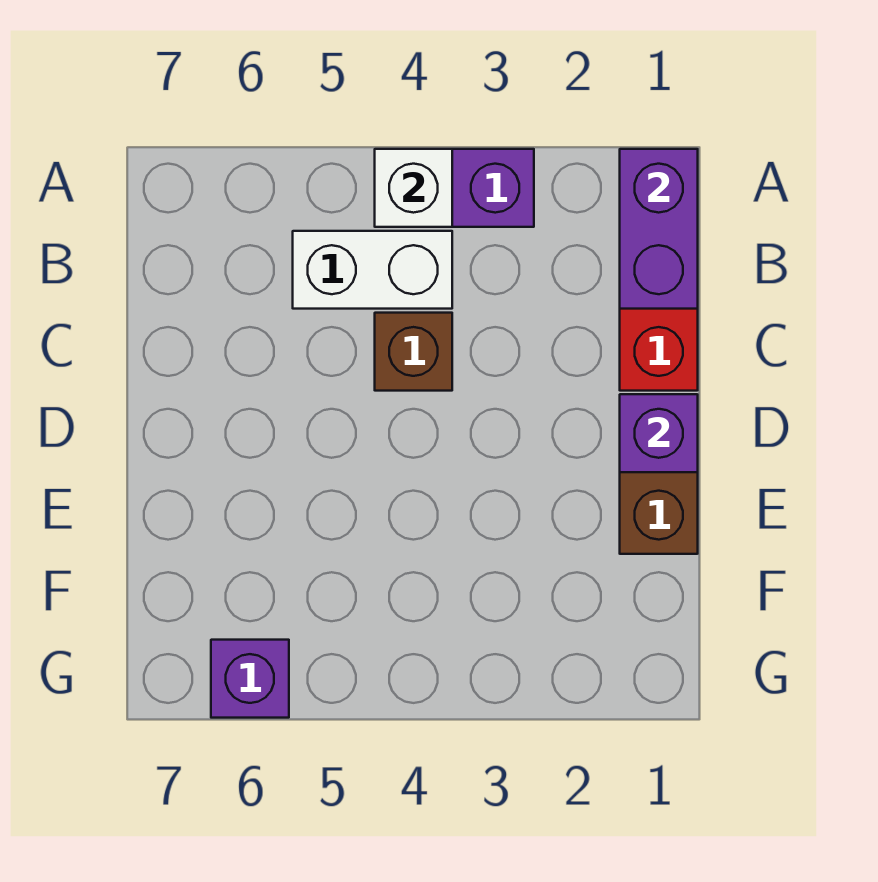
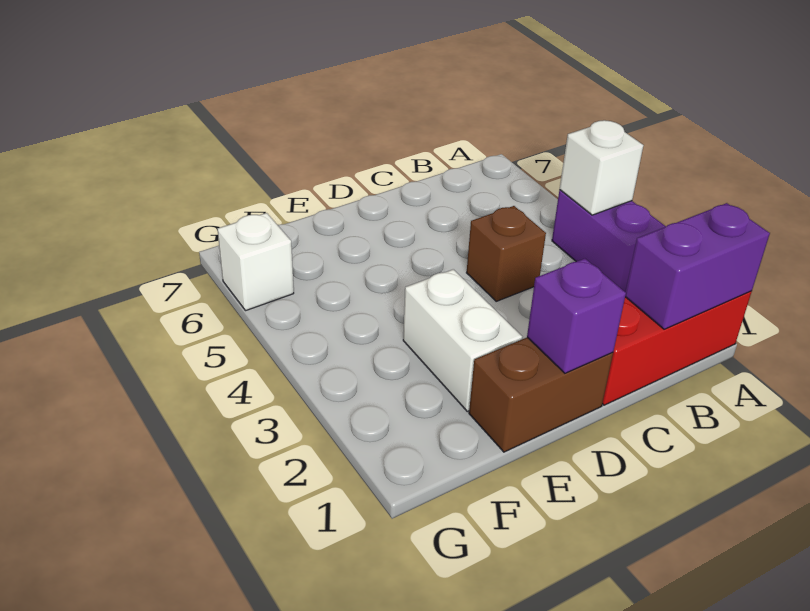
white 1x2 brick [293,231,452,309] -> white 1x2 brick moved to [403,269,522,411]
purple 1x1 brick [211,640,289,718] -> white 1x1 brick [218,213,294,311]

